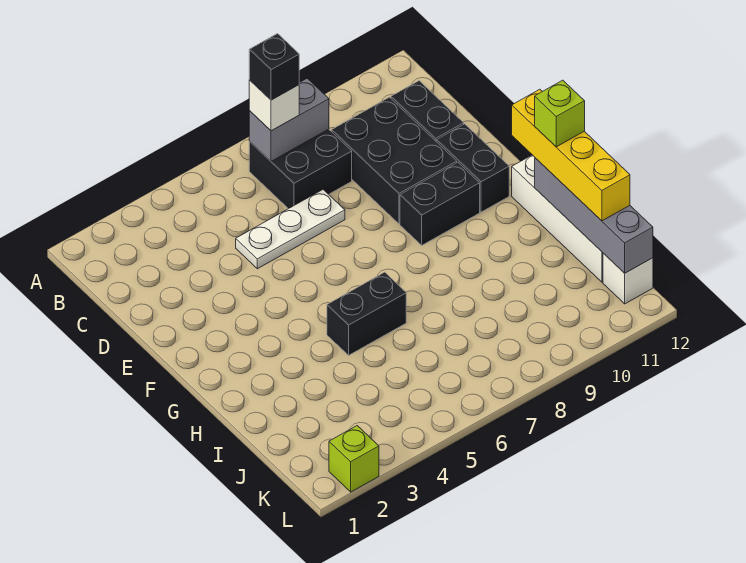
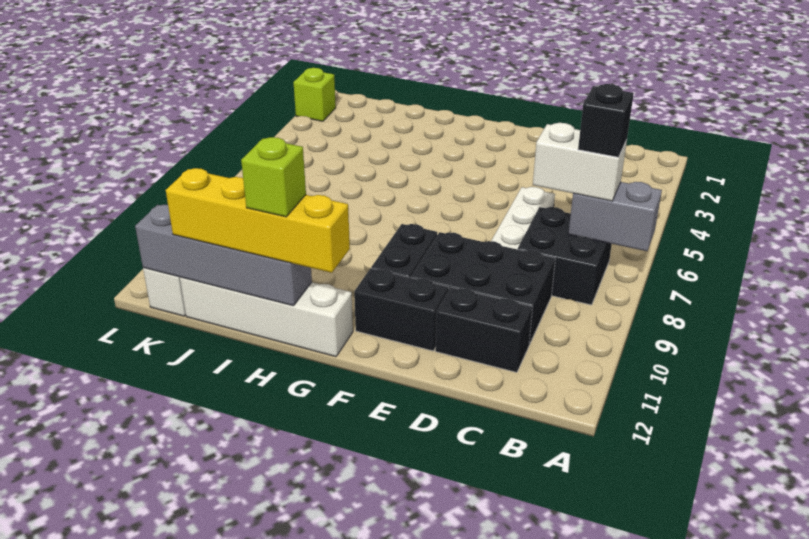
grey 1x2 brick [249,78,329,161] -> grey 1x2 brick turned to [568,182,662,251]
white 1x1 brick [249,80,299,131] -> white 1x2 brick [533,123,627,201]
black 1x2 brick [327,272,406,355] -> none

